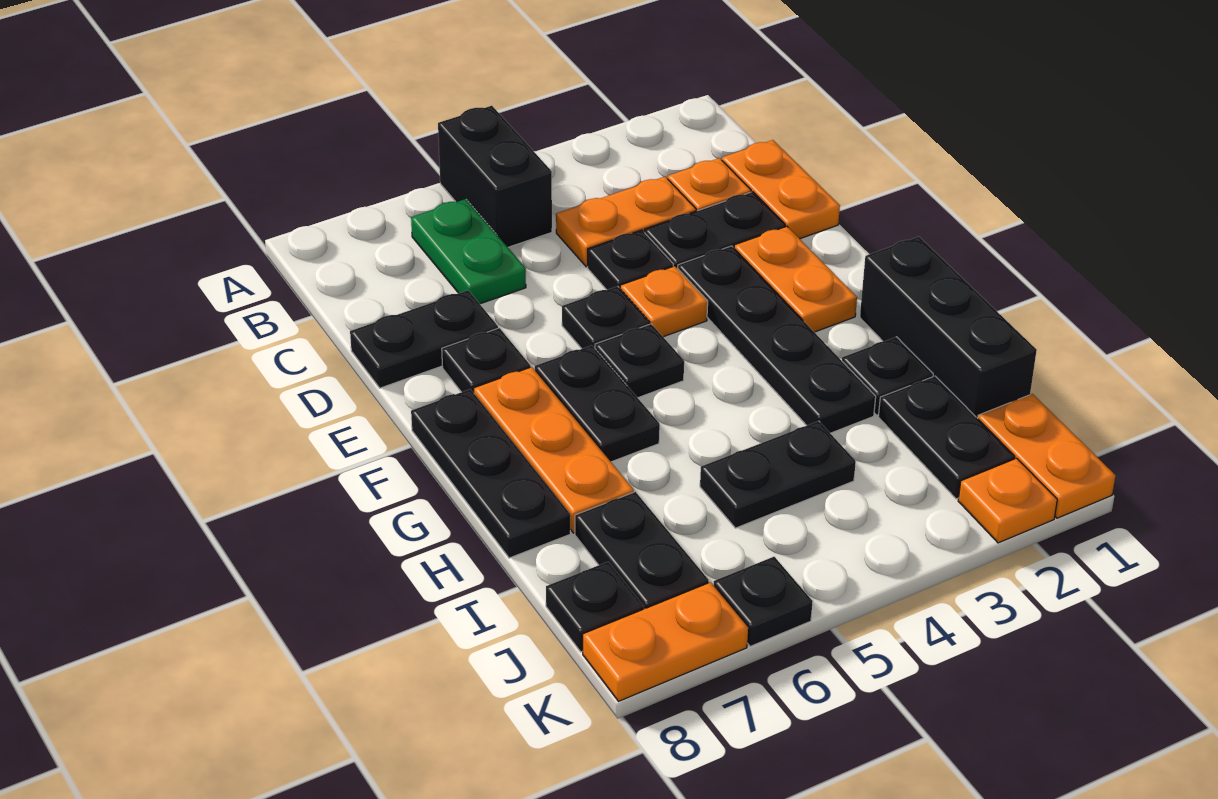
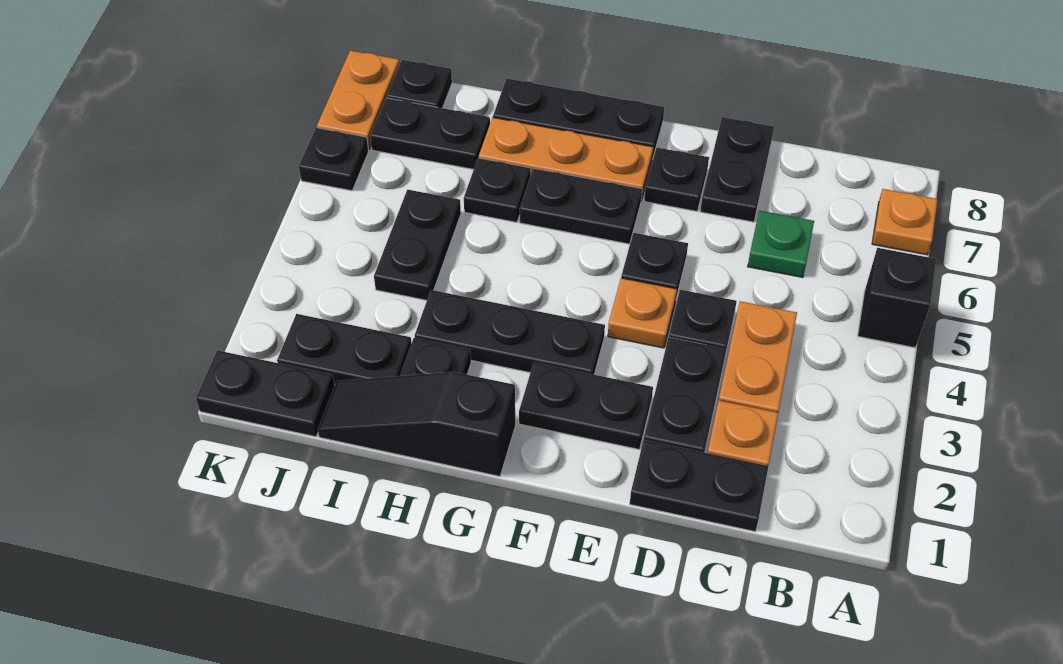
black 1x2 brick [438,106,552,247] -> black 1x1 brick [858,248,936,348]
green 1x2 plate [411,199,526,304] -> green 1x1 plate [748,211,814,277]
orange 1x2 plate [722,140,840,239] -> black 1x2 plate [630,440,768,531]
orange 1x2 plate [734,226,857,332] -> black 1x2 plate [519,362,653,449]
black 1x4 plate [678,246,876,433] -> black 1x3 plate [415,290,605,375]
black 1x1 plate [595,324,684,398] -> black 1x1 plate moved to [464,158,530,222]
black 1x3 brick [860,237,1037,419] -> black 1x3 slope [318,372,515,476]
orange 1x2 plate [978,394,1116,518] -> black 1x2 plate [196,350,335,437]
orange 1x1 plate [958,458,1057,543] -> orange 1x1 plate moved to [872,189,938,255]

